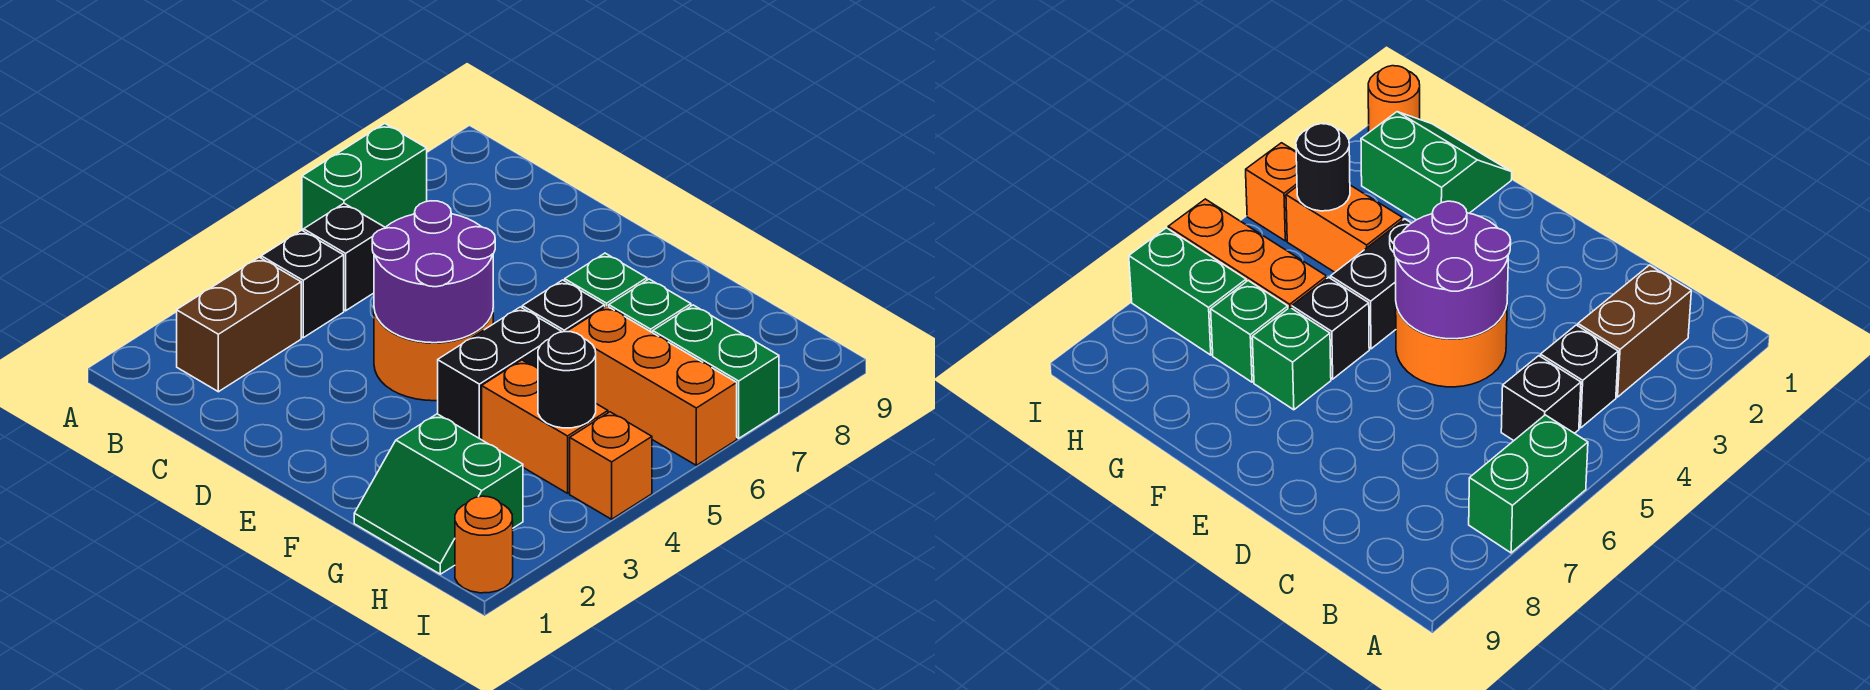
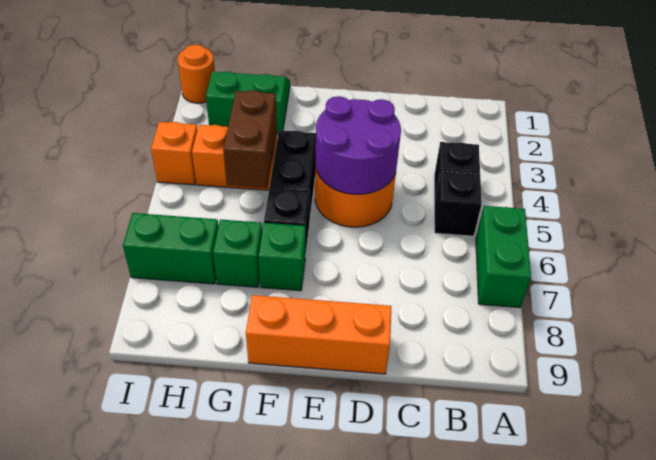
brown 1x2 brick [177,257,301,392] -> brown 1x2 brick moved to [223,90,277,188]
orange 1x3 brick [567,306,737,465] -> orange 1x3 brick moved to [246,295,392,374]
black 1x1 round brick [538,332,596,428] -> none

